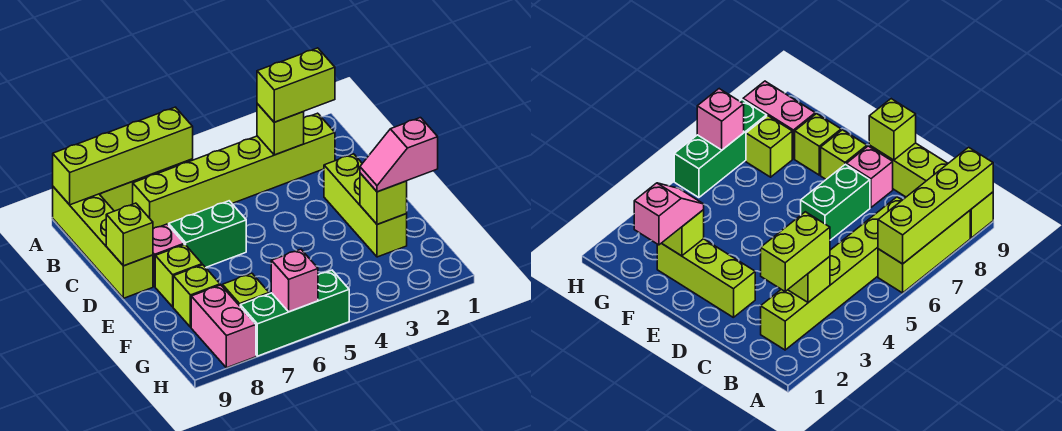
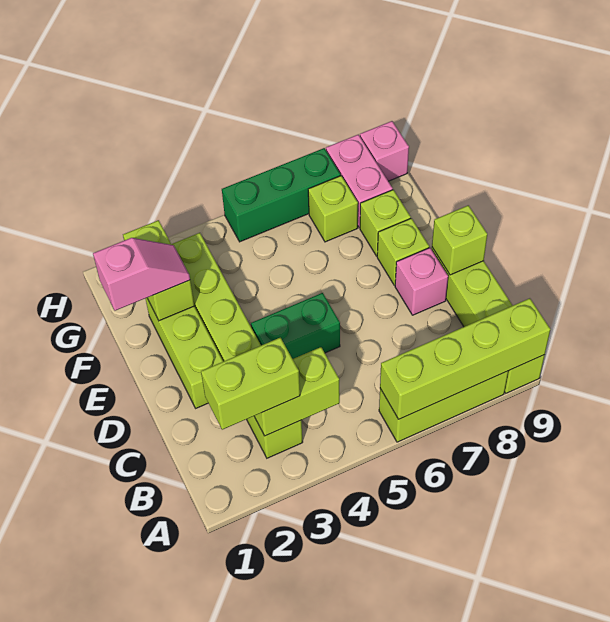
lime 1x6 brick [133,113,335,229] -> lime 1x6 brick turned to [171,233,303,458]
lime 1x1 brick [257,104,304,155] -> lime 1x2 brick [254,347,340,436]
green 1x2 brick [169,201,246,267] -> green 1x2 brick moved to [251,293,340,359]
lime 1x1 brick [360,173,407,224] -> lime 1x2 brick [123,220,194,321]
pink 1x1 brick [271,249,318,312] -> pink 1x1 brick moved to [360,121,409,181]

